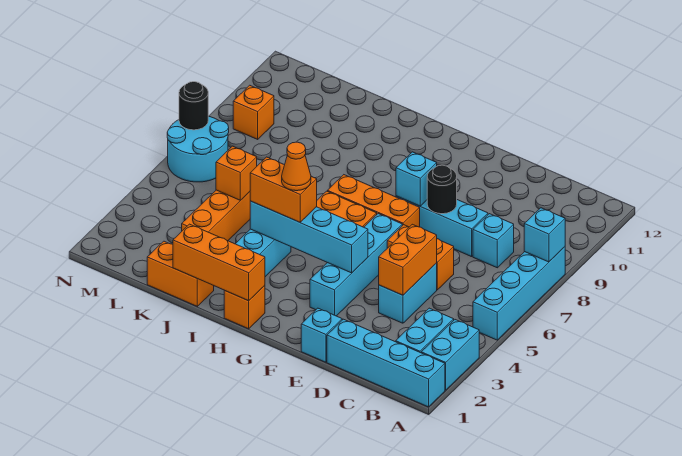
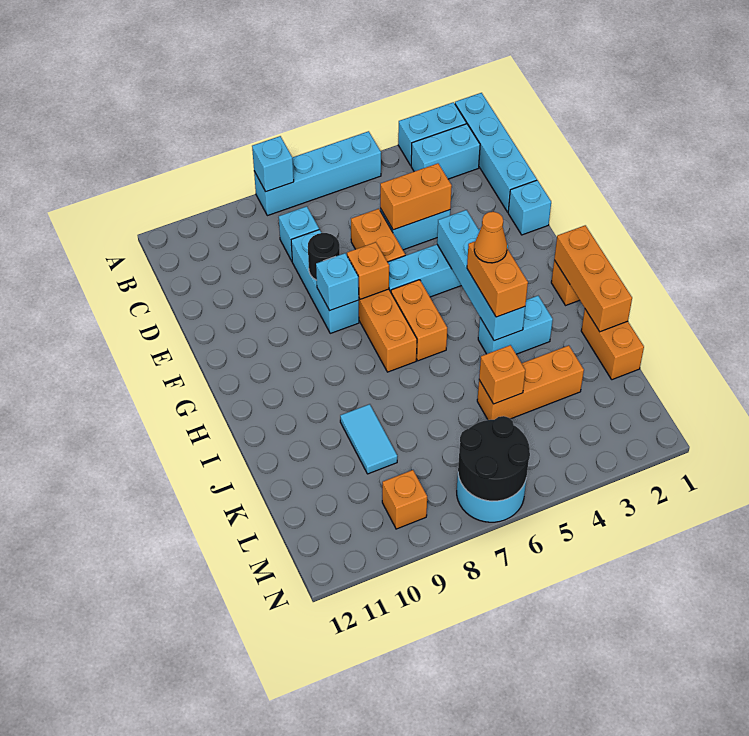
none -> orange 1x1 brick [347,242,389,299]
none -> cyan 1x2 tile [340,404,397,474]
black 1x1 round brick [179,82,208,130] -> black 2x2 round brick [458,416,530,501]

